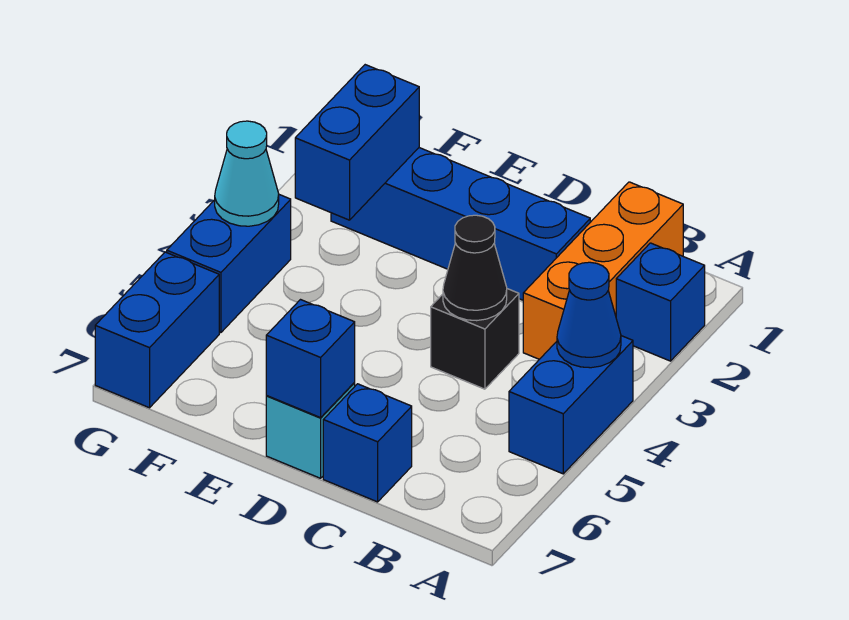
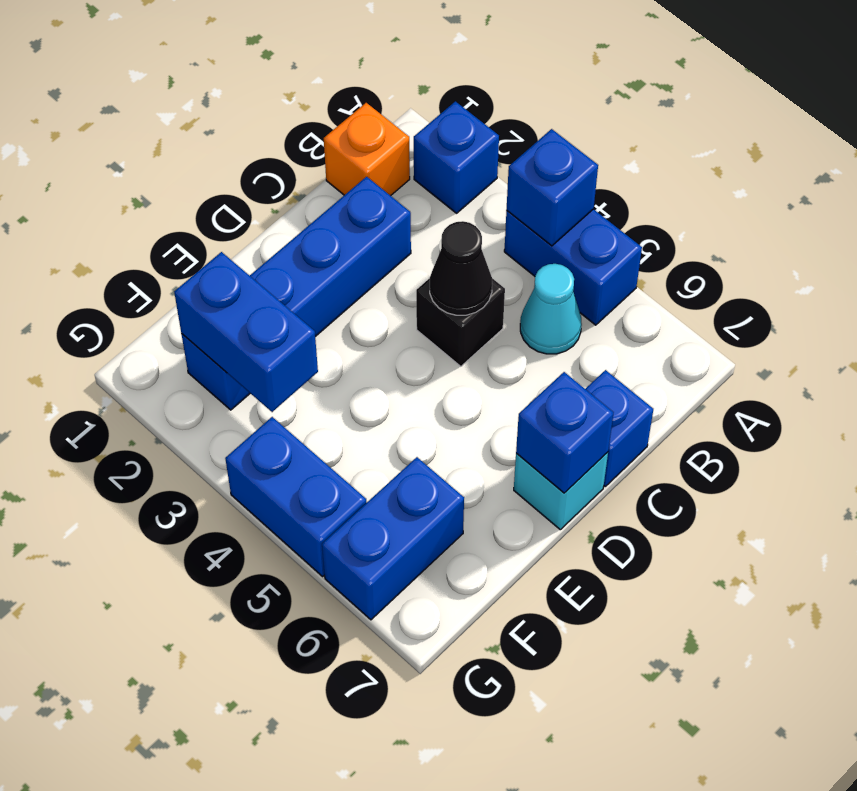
blue 1x1 cone [557,262,621,368] -> blue 1x1 brick [507,129,598,246]
orange 1x3 brick [523,182,683,359] -> orange 1x1 brick [324,103,410,196]
cyan 1x1 cone [215,121,279,226] -> cyan 1x1 cone moved to [520,264,582,354]
blue 1x2 brick [95,252,219,408] -> blue 1x2 brick turned to [322,457,464,620]

